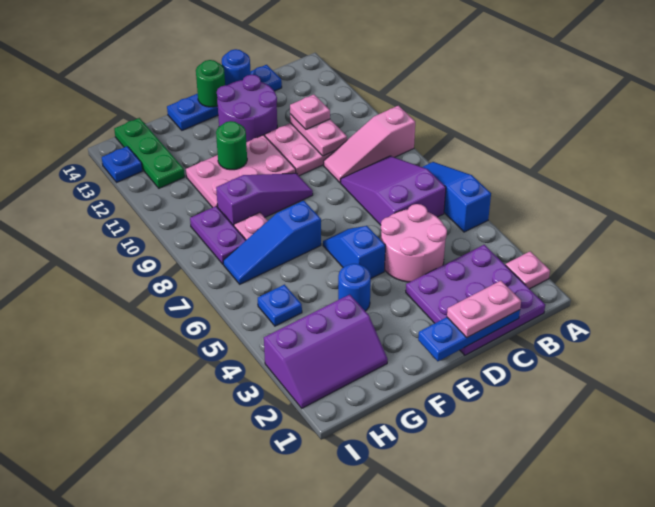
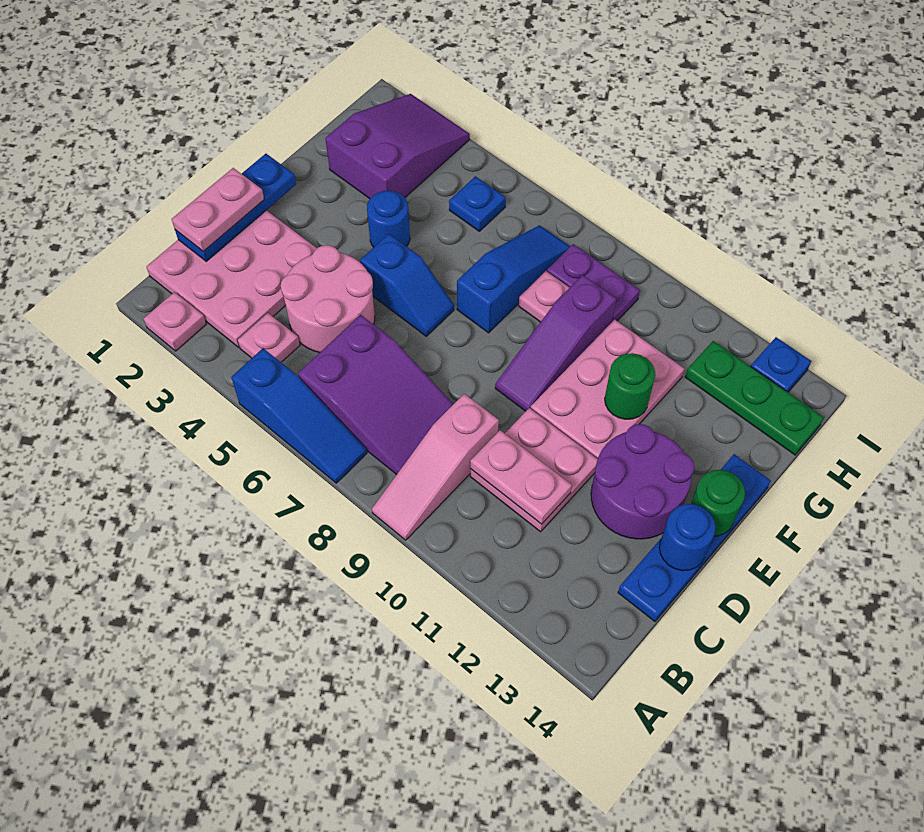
pink 1x3 slope [324,106,415,183] -> pink 1x3 slope turned to [372,394,499,540]
purple 3x3 plate [406,245,545,355] -> pink 3x3 plate [146,210,317,347]
pink 1x1 plate [290,95,330,129] -> pink 1x1 plate moved to [238,313,300,362]
purple 2x3 slope [264,295,388,408] -> purple 2x3 slope turned to [325,94,470,199]

